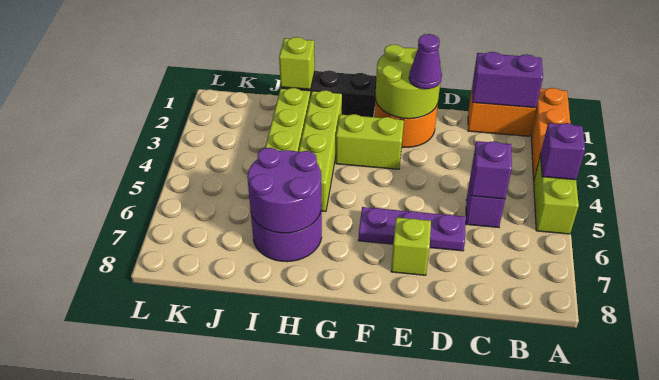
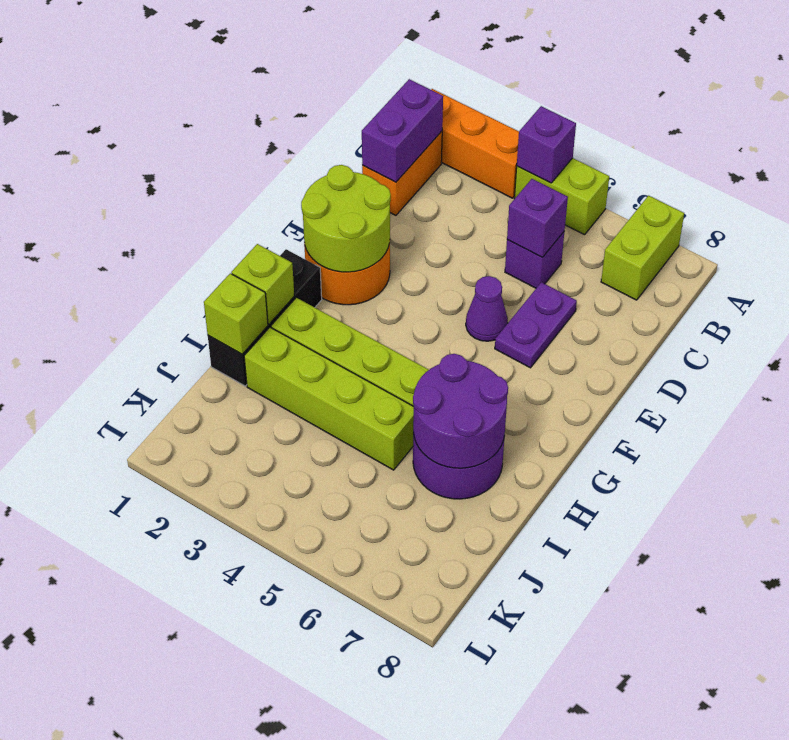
purple 1x3 plate [358,207,466,251] -> purple 1x2 plate [495,282,577,368]
purple 1x1 cone [409,34,442,89] -> purple 1x1 cone moved to [466,276,508,341]
lime 1x1 brick [391,217,431,275] -> lime 1x1 brick moved to [231,244,294,324]
lime 1x2 brick [336,114,404,169] -> lime 1x2 brick moved to [601,196,684,300]

